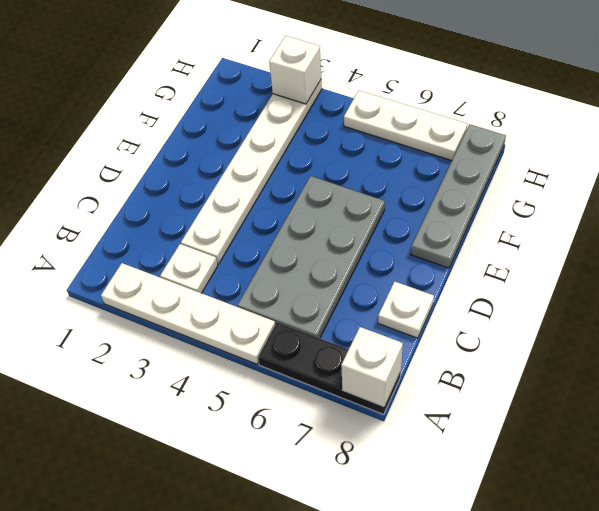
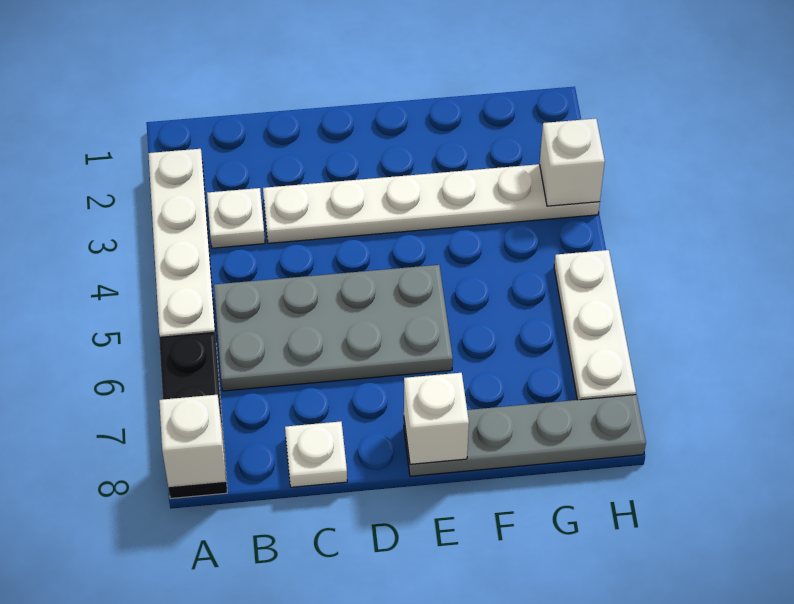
none -> white 1x1 brick [404,373,469,464]

